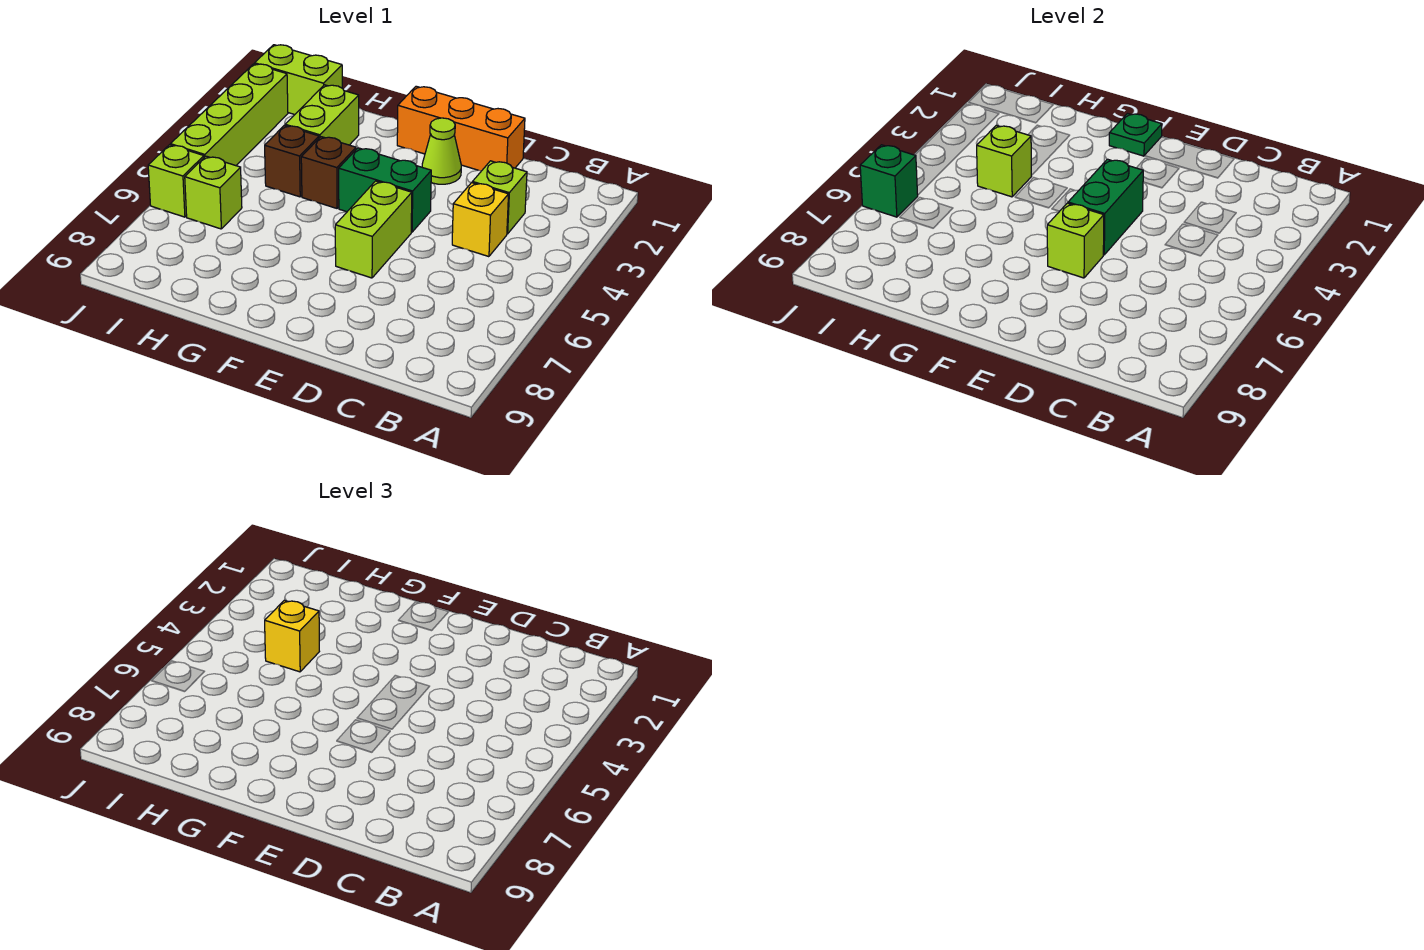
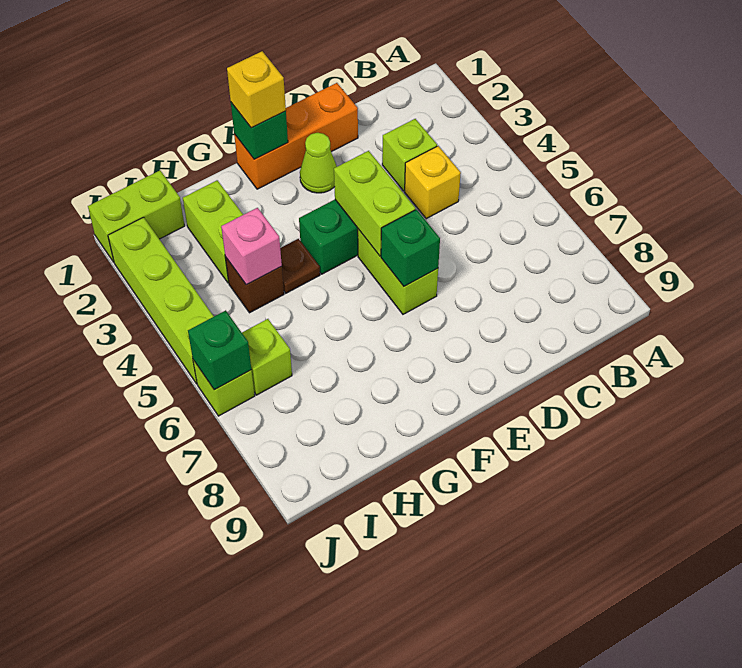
green 1x2 brick [1068,159,1143,255] -> lime 1x2 brick [334,151,415,256]
lime 1x1 brick [1047,203,1104,278] -> green 1x1 brick [381,210,440,286]
green 1x1 plate [1109,114,1162,156] -> green 1x1 brick [231,103,288,159]
brown 1x1 brick [301,137,356,208] -> brown 1x1 plate [280,239,320,293]
lime 1x1 brick [977,125,1031,197] -> pink 1x1 brick [221,208,282,285]
yellow 1x1 brick [265,600,319,672] -> yellow 1x1 brick moved to [227,51,286,128]

